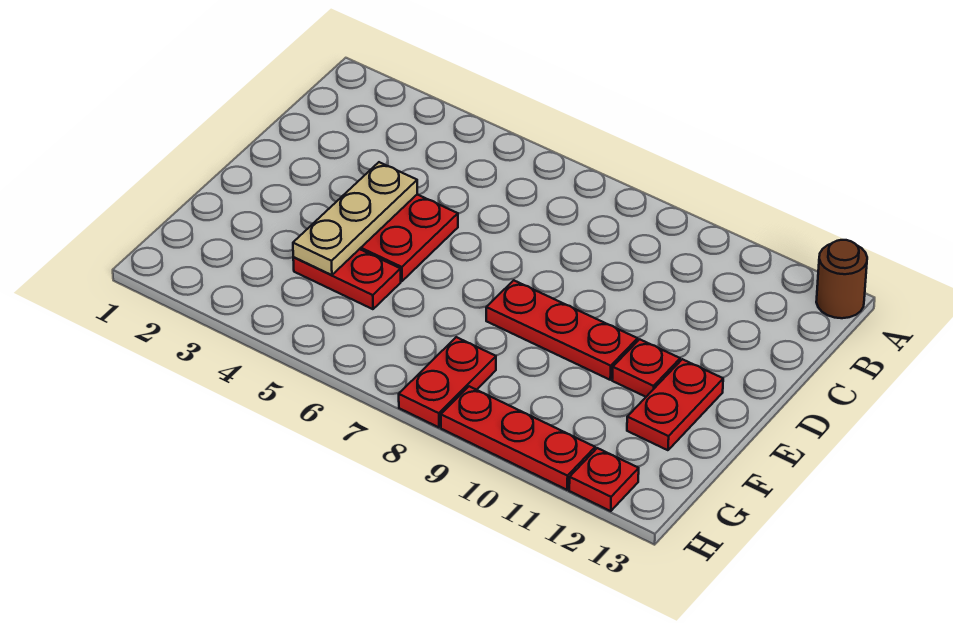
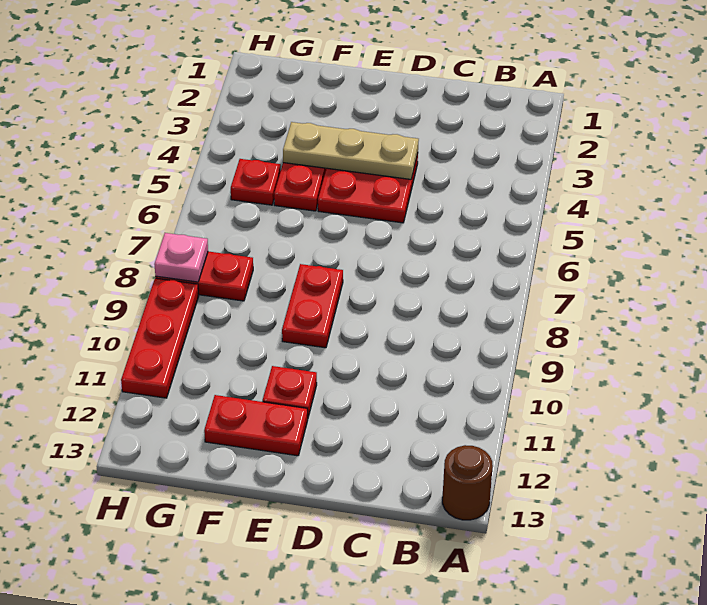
red 1x3 plate [486,280,638,380] -> red 1x2 plate [282,264,343,348]
none -> pink 1x1 plate [154,233,208,282]
red 1x1 plate [569,448,639,511] -> red 1x1 plate moved to [231,159,281,205]

